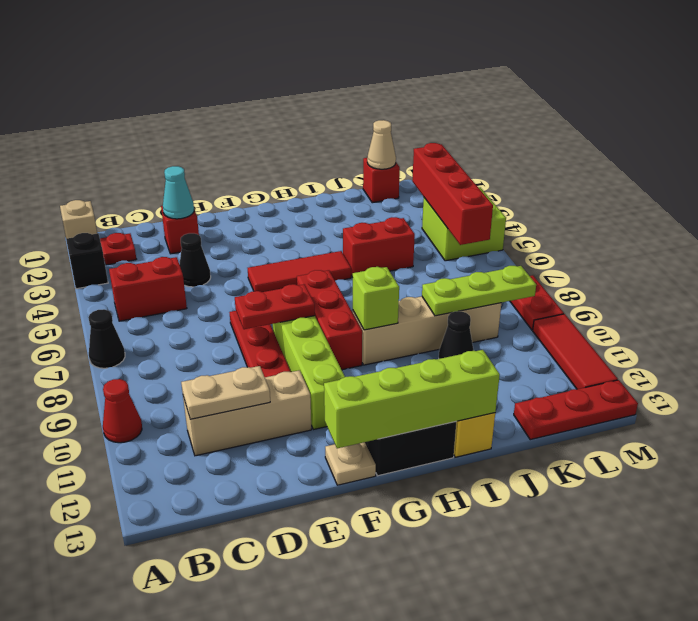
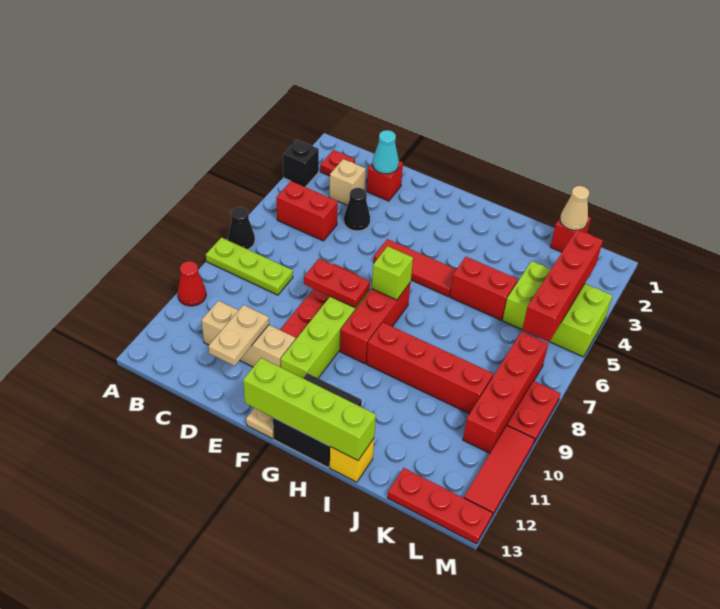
tan 1x1 brick [60,200,97,239] -> tan 1x1 brick moved to [329,159,366,205]
tan 1x2 plate [181,366,270,419] -> tan 1x2 plate turned to [208,305,269,366]
tan 1x4 brick [353,296,501,365] -> red 1x4 brick [367,322,493,414]
lime 1x1 brick [353,267,399,330] -> lime 1x1 brick moved to [372,246,413,300]
lime 1x3 plate [422,266,536,316] -> lime 1x3 plate moved to [206,237,293,295]
black 1x1 cone [439,311,474,359] -> none
lime 2x2 brick [422,187,506,261] -> lime 2x3 brick [503,261,613,357]
none -> red 1x4 brick [463,332,548,453]

